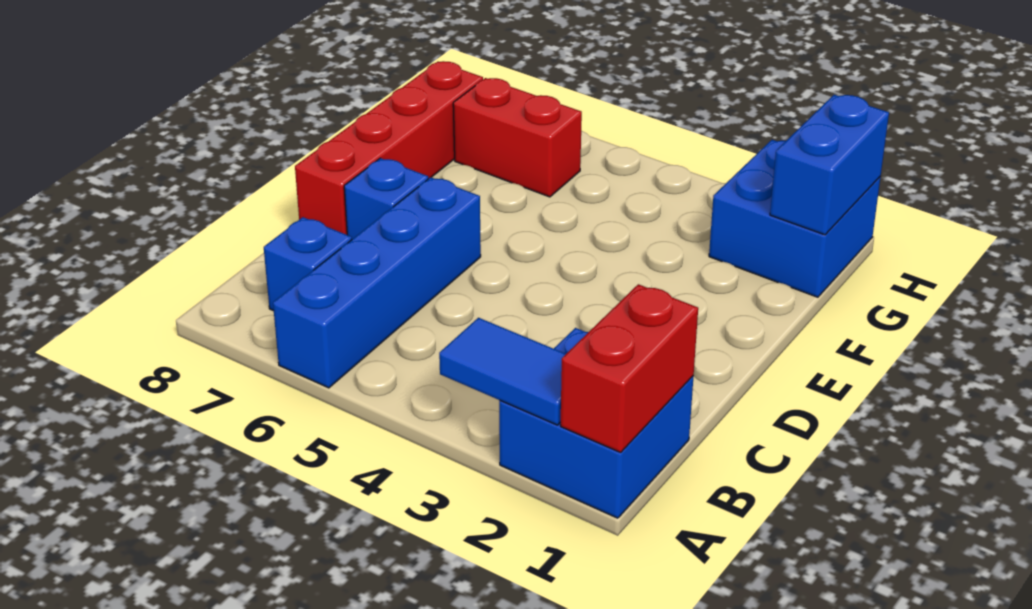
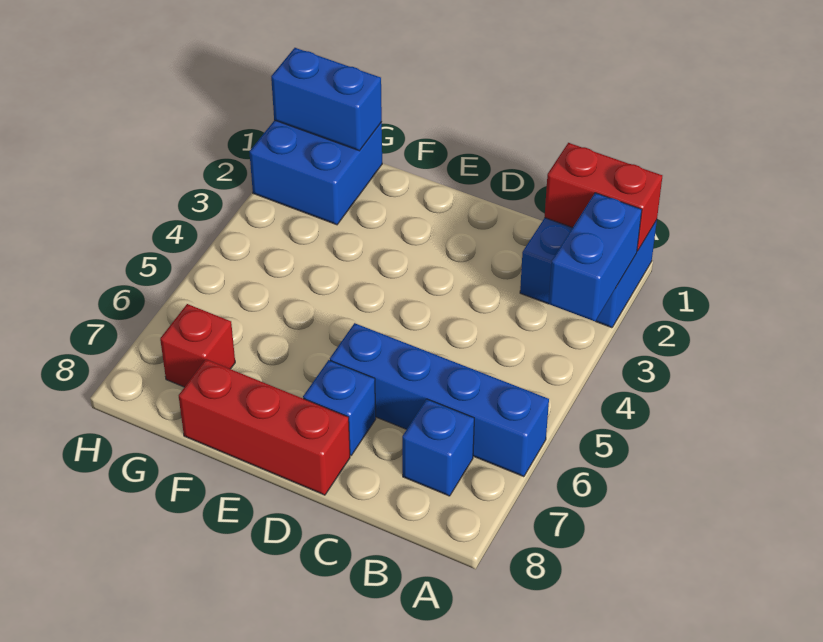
blue 1x2 tile [439,318,566,425] -> blue 1x2 brick [549,193,642,321]
red 1x4 brick [295,61,483,235] -> red 1x3 brick [179,359,350,495]
red 1x2 brick [453,78,582,197] -> red 1x1 brick [160,304,235,387]

